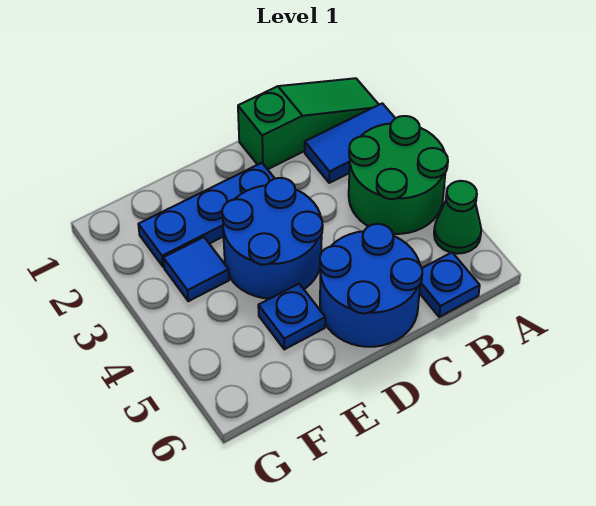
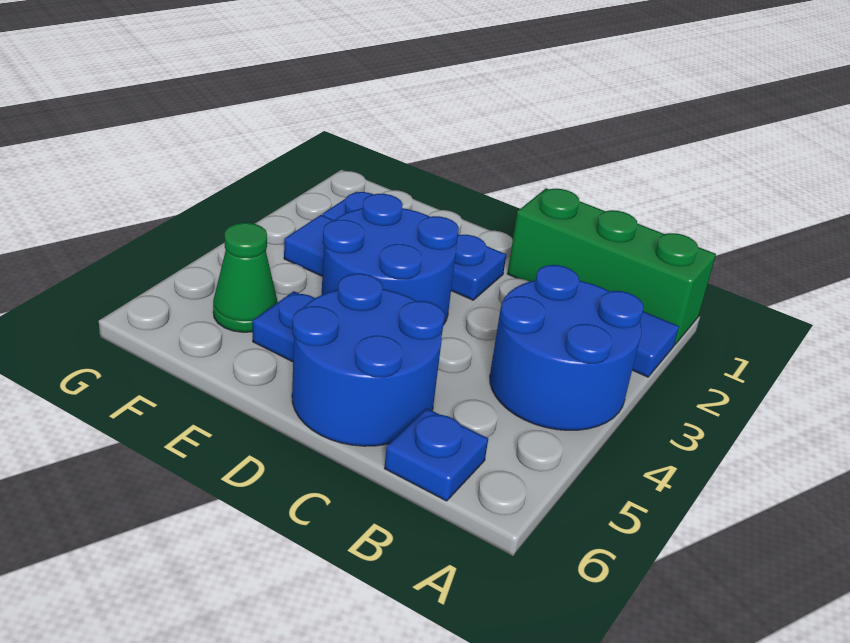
green 1x3 slope [238,78,379,169] -> green 1x3 brick [507,188,716,345]
green 2x2 round brick [349,116,448,234] -> blue 2x2 round brick [490,265,644,430]
green 1x1 cone [434,181,481,254] -> green 1x1 cone moved to [213,223,278,332]

